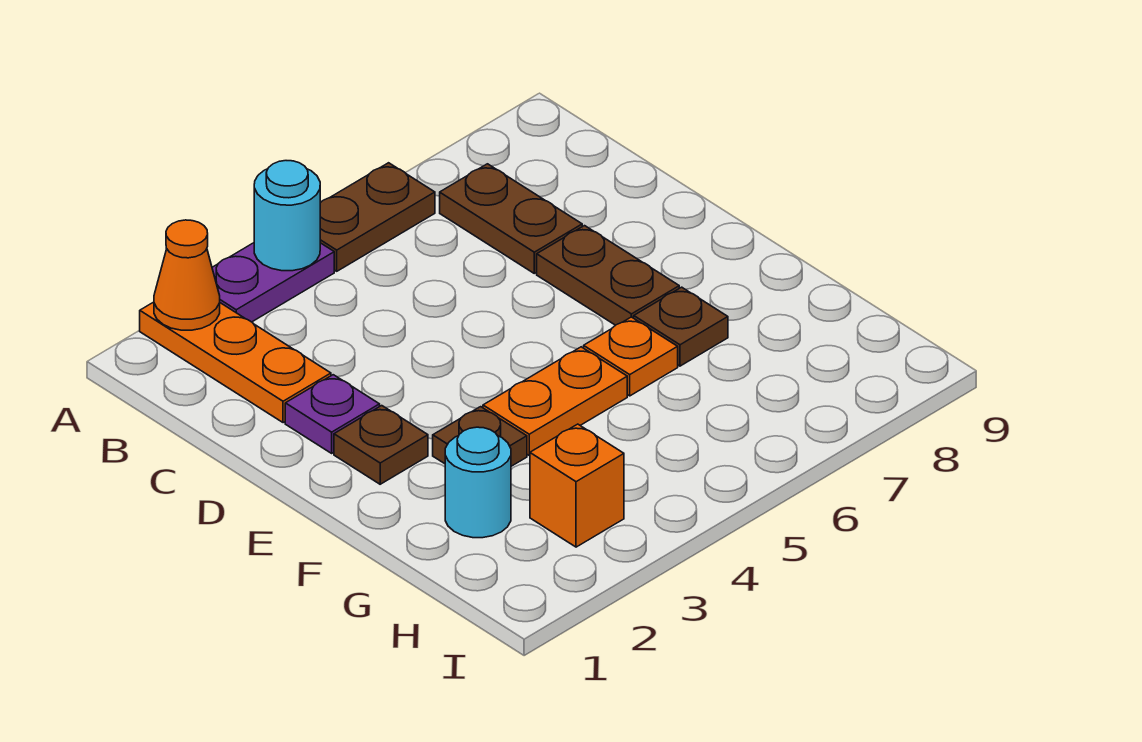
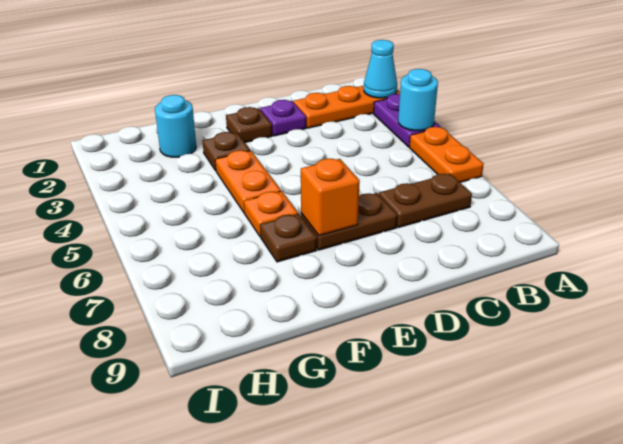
orange 1x1 cone [154,220,220,330] -> cyan 1x1 cone [364,40,397,98]
brown 1x2 plate [320,163,435,271] -> orange 1x2 plate [409,127,484,182]
orange 1x1 brick [530,424,624,547] -> orange 1x1 brick moved to [301,159,360,236]

